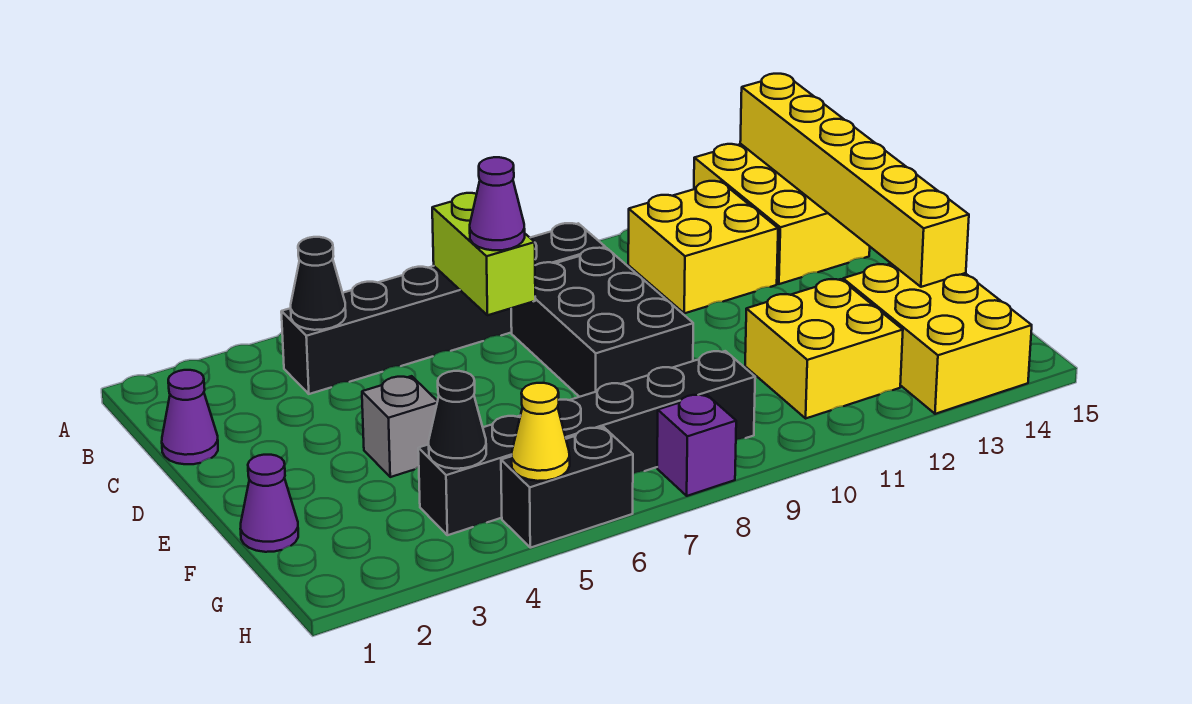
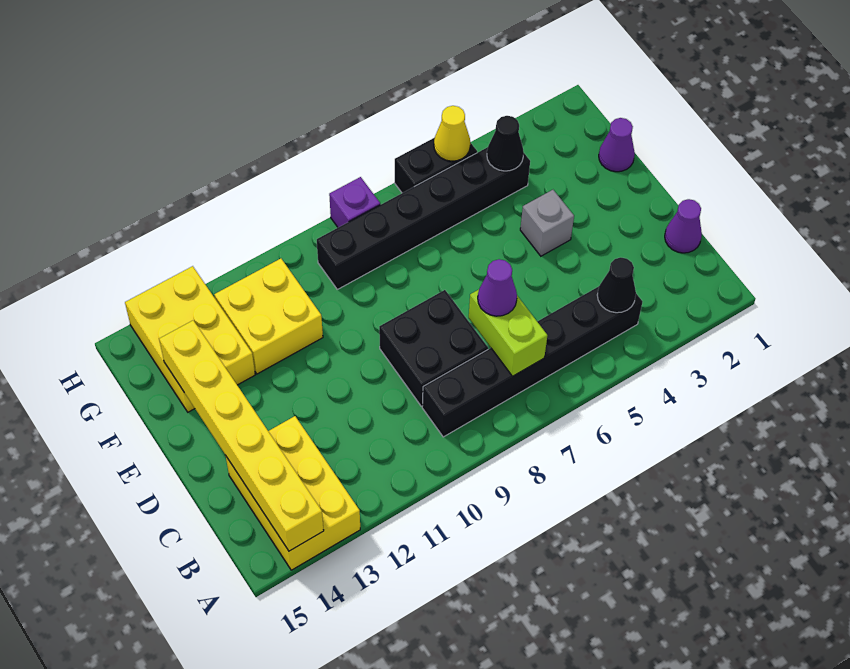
yellow 2x2 brick [628,181,778,313] -> none
black 2x3 brick [511,248,693,397] -> black 2x2 brick [379,290,488,407]

